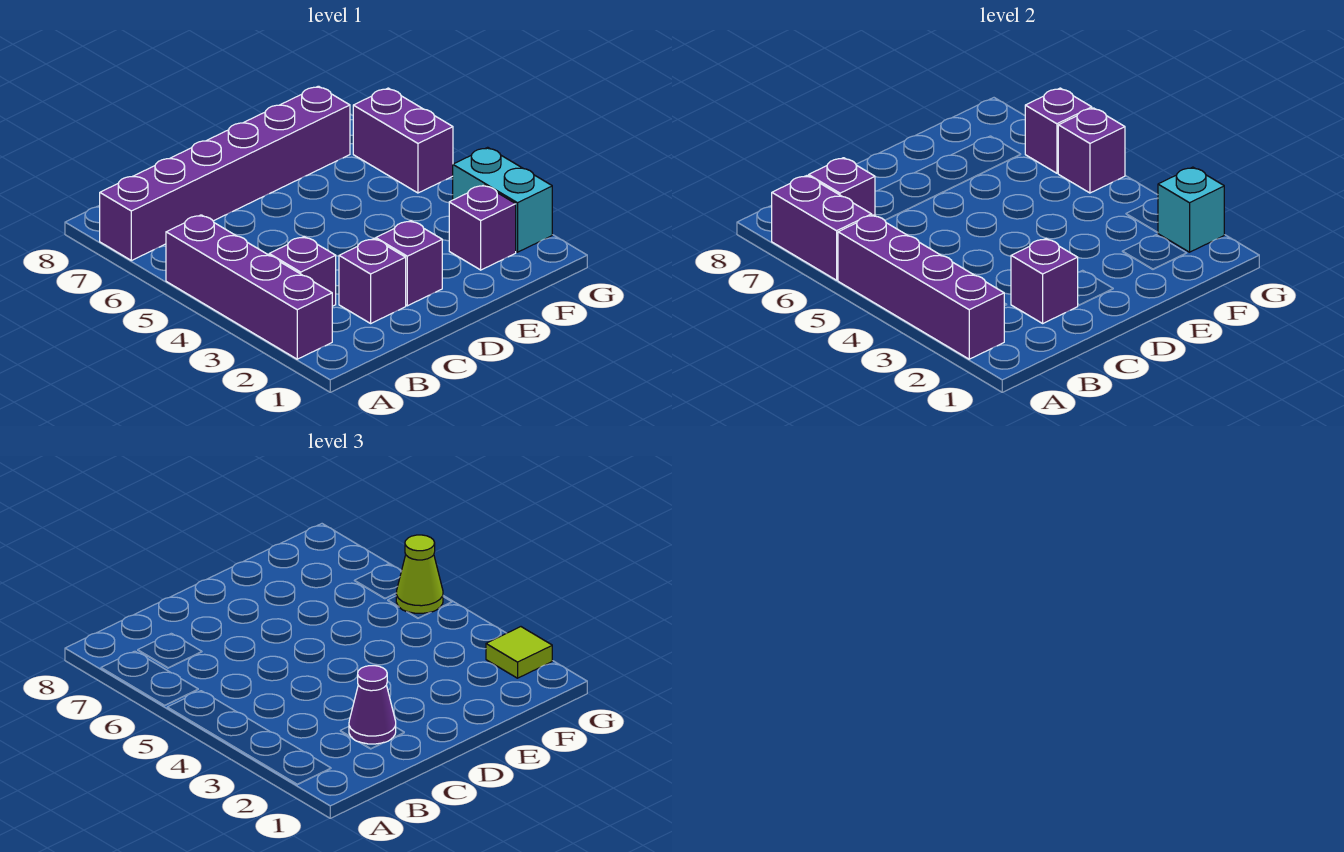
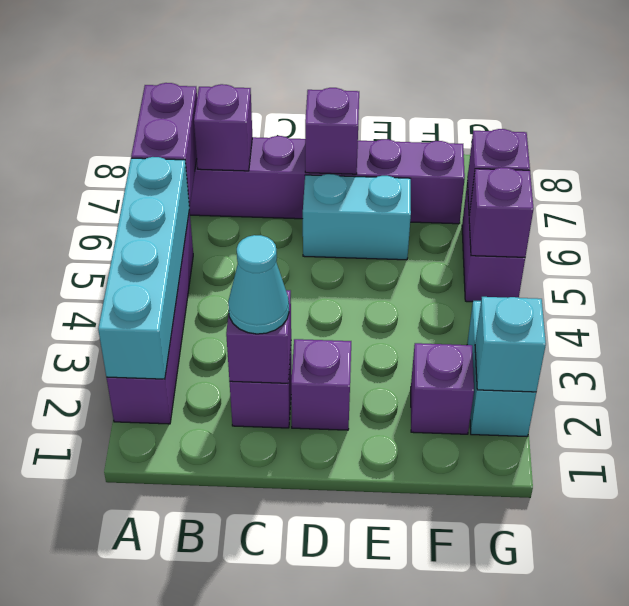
purple 1x4 brick [838,215,1004,359] -> cyan 1x4 brick [98,157,189,379]
purple 1x1 brick [269,237,336,306] -> purple 1x1 brick moved to [305,88,359,174]
purple 1x1 cone [349,666,396,744] -> cyan 1x1 cone [228,235,289,334]
none -> cyan 1x2 brick [303,174,411,260]
lime 1x1 tile [486,627,552,678] -> none
lime 1x1 cone [396,535,443,613] -> none

